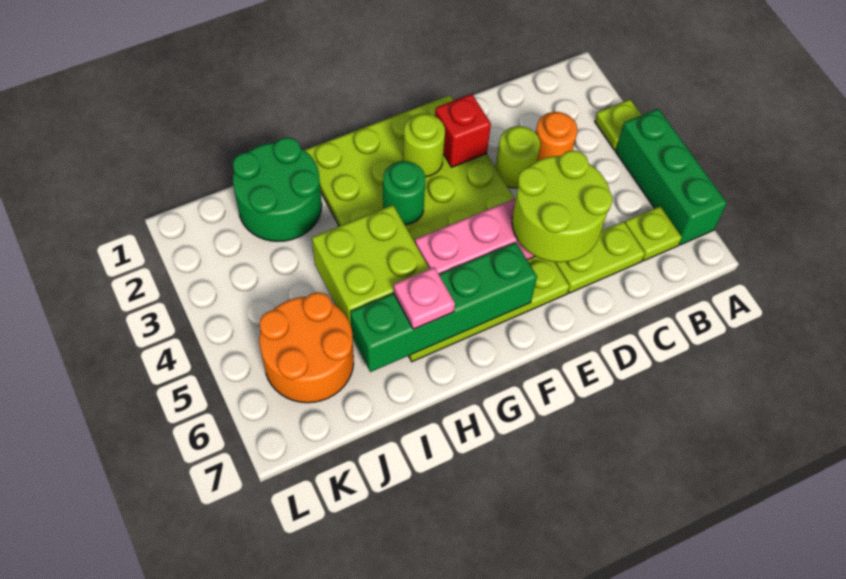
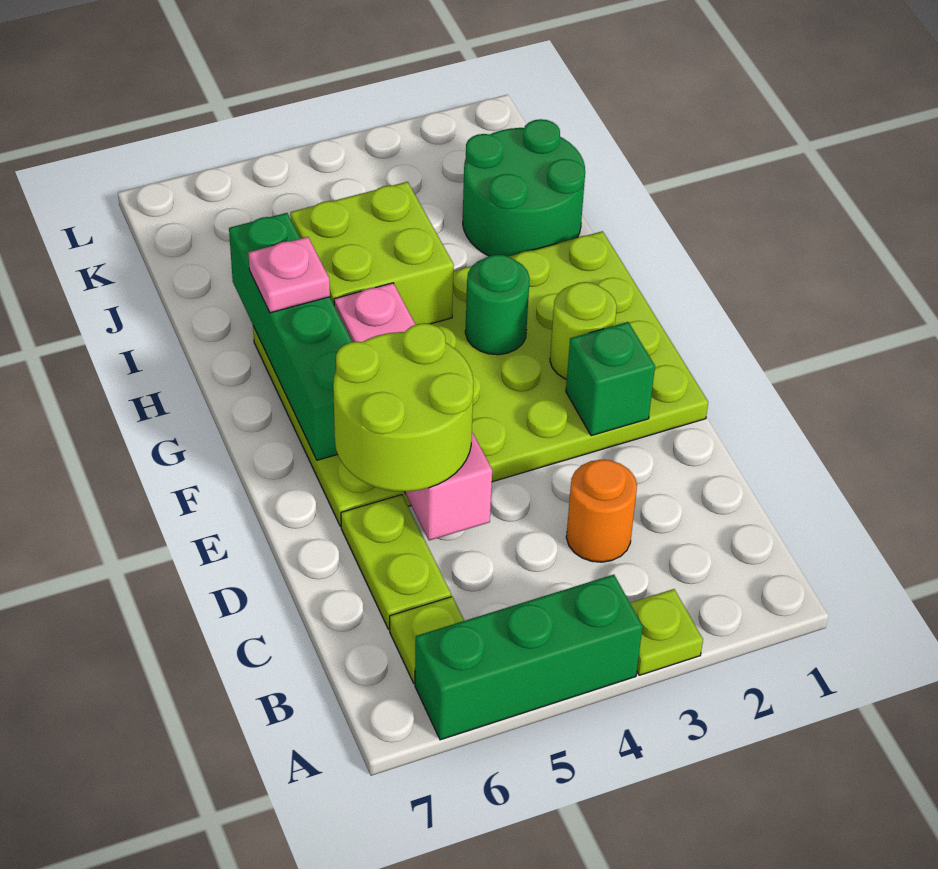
lime 1x1 round brick [496,126,540,188] -> none
red 1x1 brick [435,94,491,167] -> green 1x1 brick [566,322,655,436]
orange 2x2 round brick [259,293,354,403] -> none

